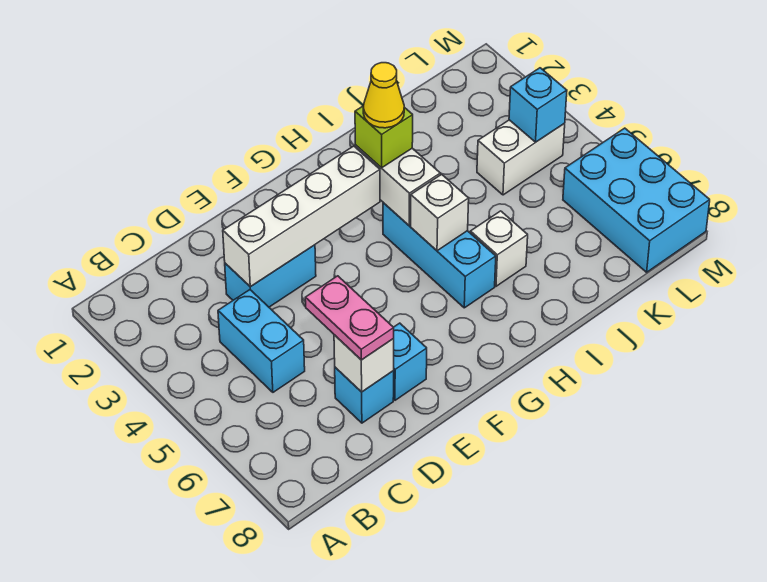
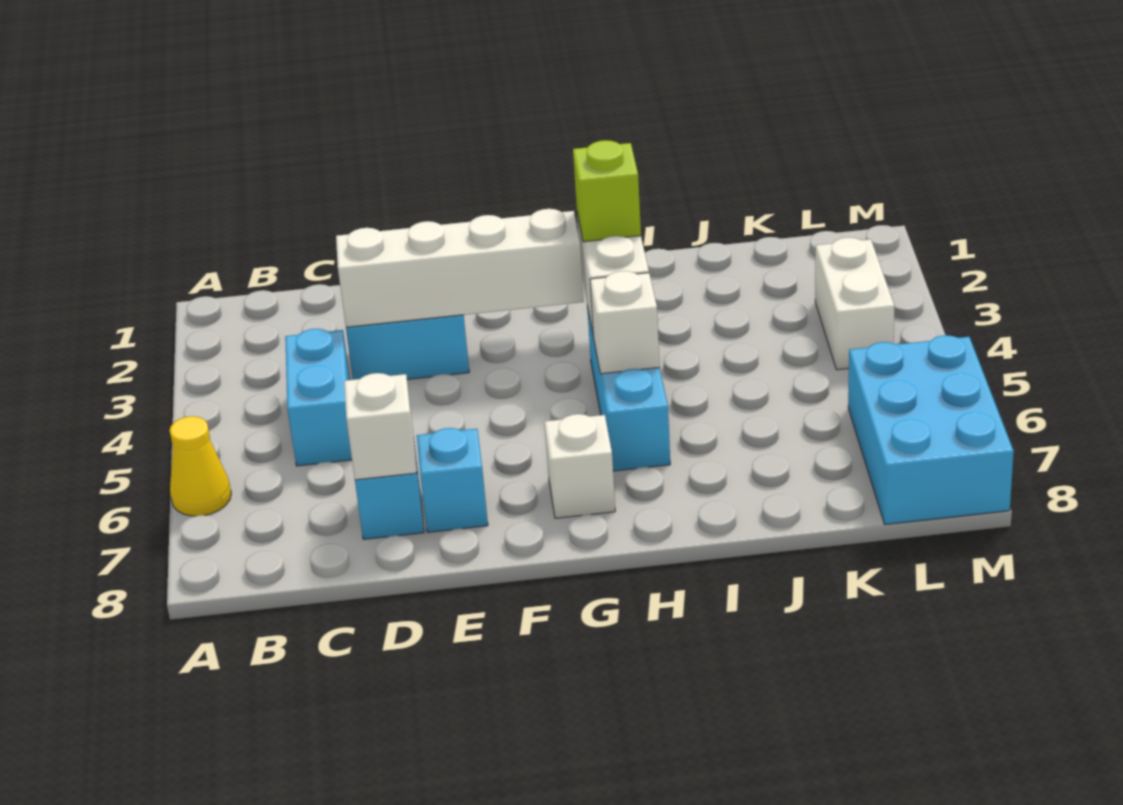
pink 1x2 plate [305,276,394,360] -> none
yellow 1x1 cone [363,63,404,128] -> yellow 1x1 cone moved to [170,416,231,516]
white 1x1 brick [470,211,528,286] -> white 1x1 brick moved to [544,414,615,518]
white 1x2 brick [477,120,565,195] -> white 1x2 brick turned to [815,237,895,370]
cyan 1x1 brick [509,68,567,142] -> none

